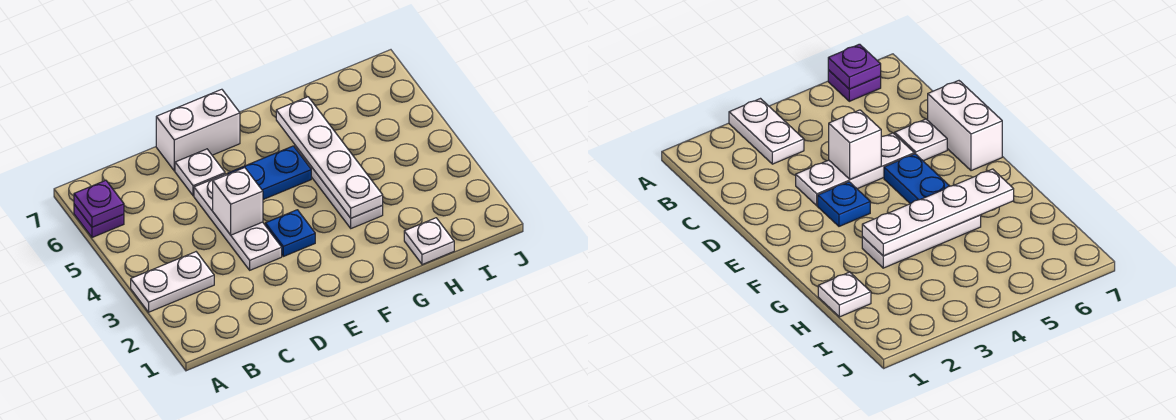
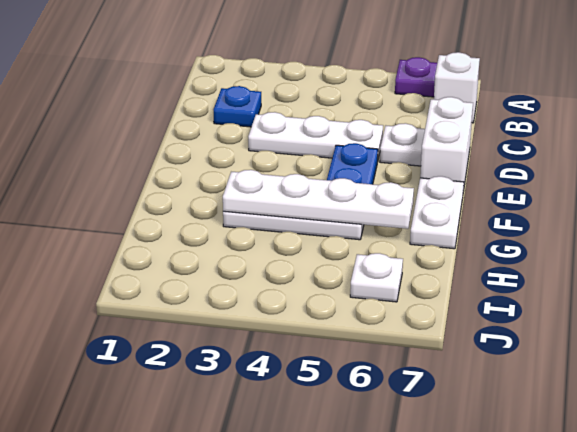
white 1x2 plate [131,252,214,312] -> white 1x2 plate moved to [410,176,464,249]
purple 1x1 plate [74,180,124,227] -> none
white 1x1 brick [213,168,263,235] -> white 1x1 brick moved to [434,52,480,123]
blue 1x1 plate [265,210,315,256] -> blue 1x1 plate moved to [213,86,261,127]
white 1x1 plate [404,218,454,265] -> white 1x1 plate moved to [350,253,403,302]

